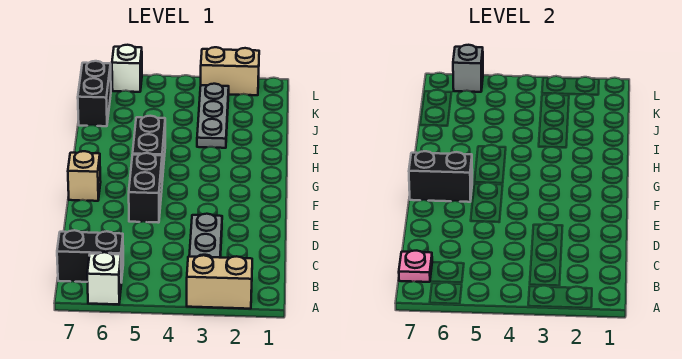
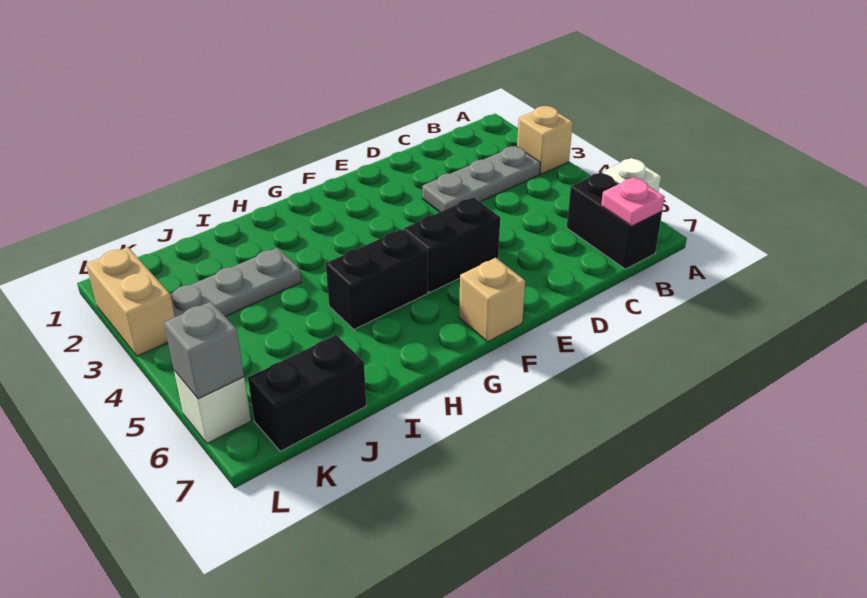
tan 1x2 brick [187,255,252,309] -> tan 1x1 brick [517,106,573,174]
black 1x2 brick [409,151,472,202] -> none

